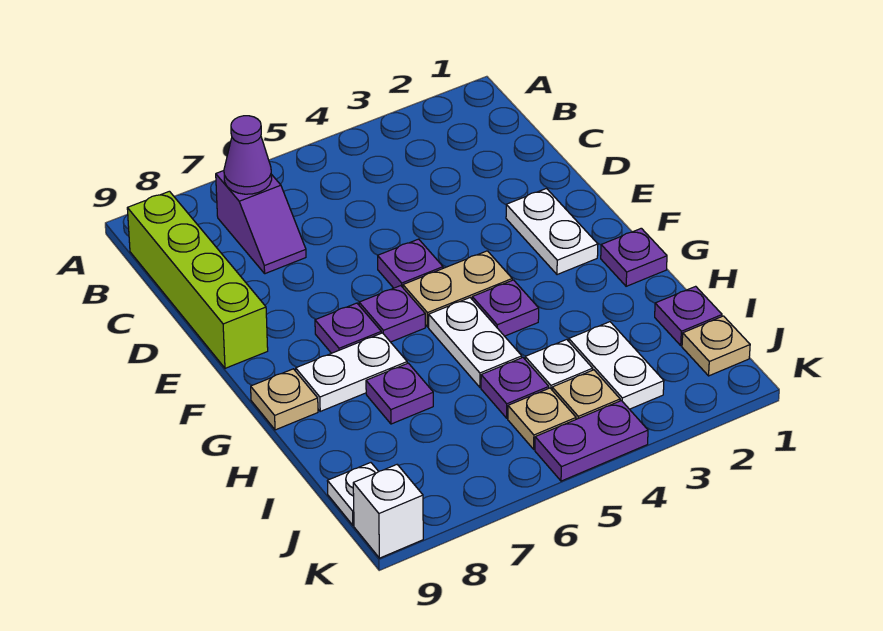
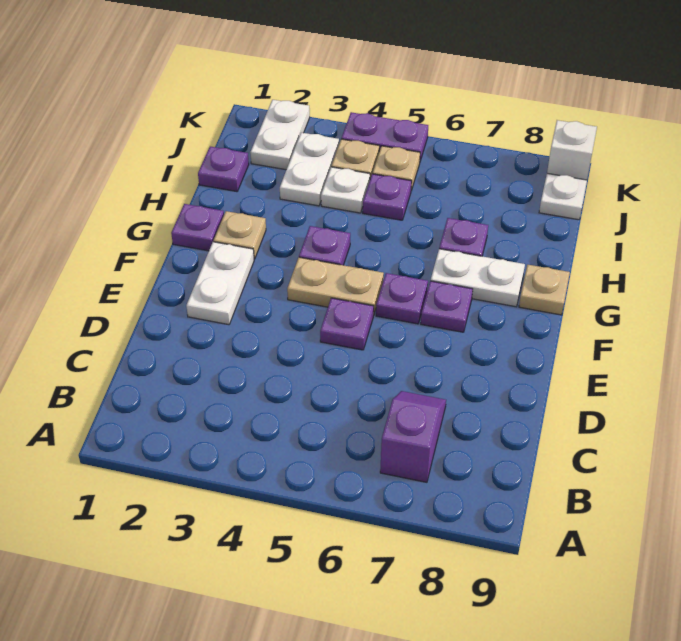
purple 1x1 cone [224,116,272,194] -> none
lime 1x4 brick [127,191,268,368] -> none
white 1x2 plate [429,298,522,387] -> white 1x2 plate moved to [250,100,310,170]
tan 1x1 plate [682,316,750,376] -> tan 1x1 plate moved to [214,211,266,259]

